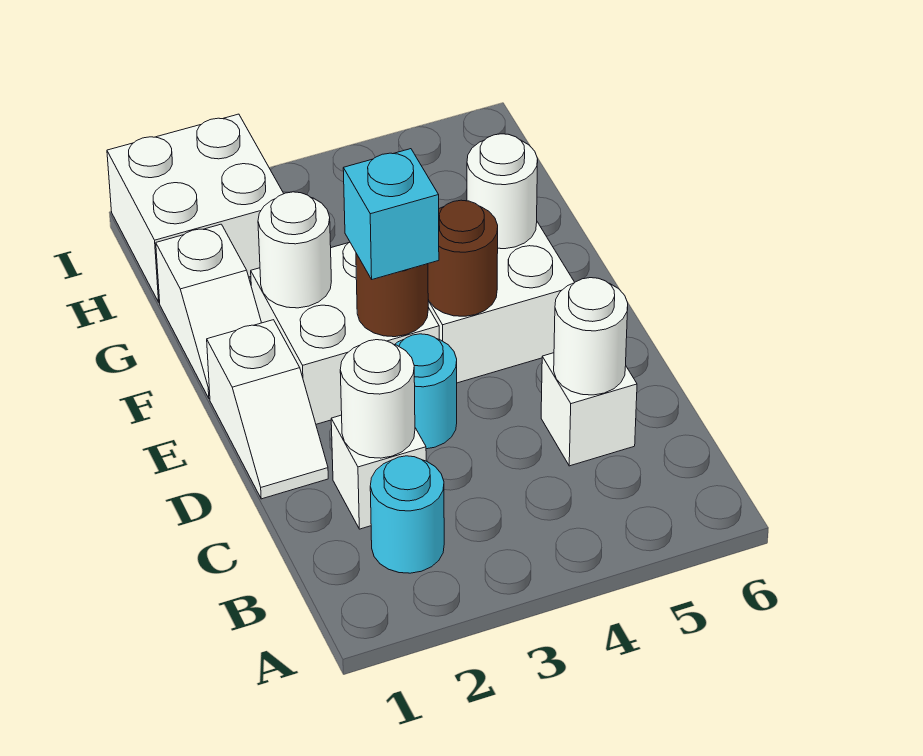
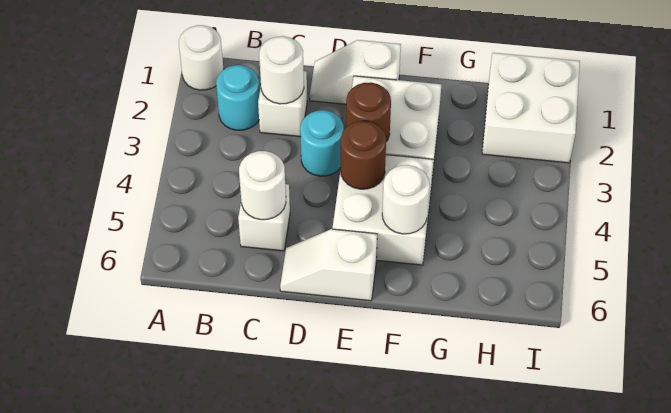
cyan 1x1 brick [343,149,439,279] -> none
white 1x2 slope [156,224,261,399] -> white 1x2 slope moved to [280,229,377,301]
white 1x1 round brick [258,192,331,308] -> white 1x1 round brick moved to [179,25,224,90]

